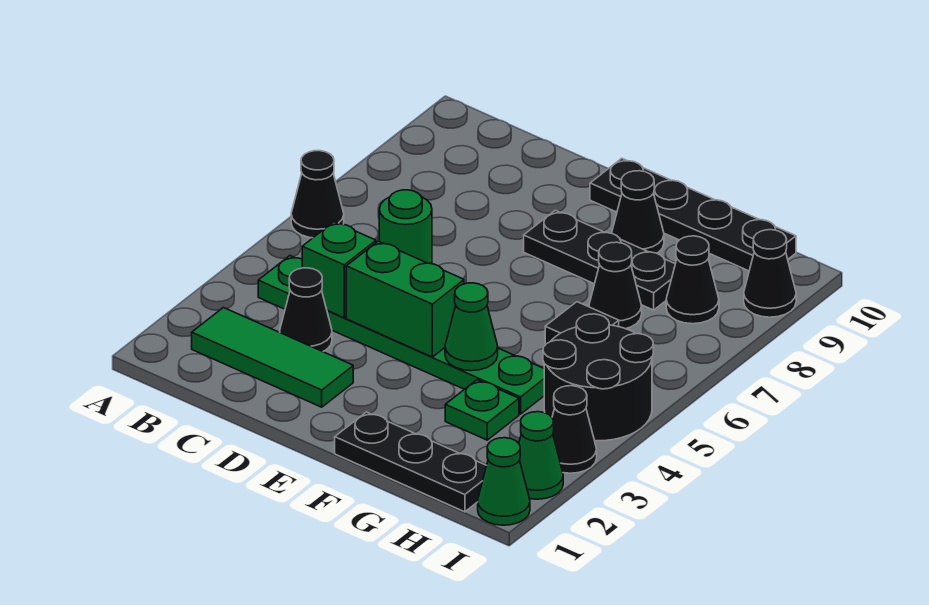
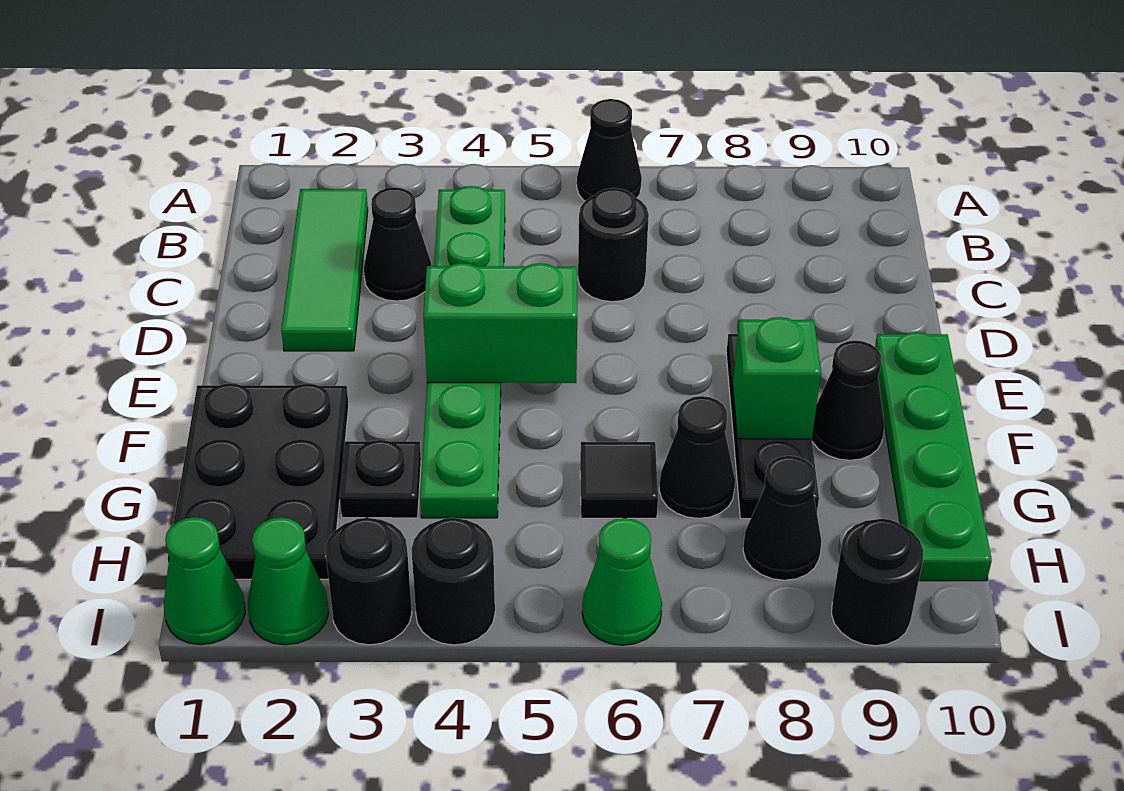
green 1x1 brick [302,222,376,318] -> green 1x1 brick moved to [733,317,821,439]
green 1x1 round brick [379,190,432,264] -> black 1x1 round brick [578,188,649,302]
green 1x2 brick [346,241,464,357] -> green 1x2 brick turned to [423,263,577,383]
black 1x4 plate [590,158,796,271] -> green 1x4 plate [875,332,992,581]
black 1x3 plate [335,412,487,512] -> black 2x3 plate [168,383,349,579]
green 1x1 cone [445,283,498,371] -> green 1x1 cone moved to [582,518,662,645]
green 1x1 plate [445,380,519,440] -> black 1x1 plate [340,440,421,518]
black 2x2 round brick [543,314,653,441] -> black 1x1 round brick [411,518,495,645]
black 1x1 cone [552,386,597,473] -> black 1x1 round brick [325,518,412,645]
black 1x1 cone [744,230,796,317] -> black 1x1 round brick [831,519,923,646]

